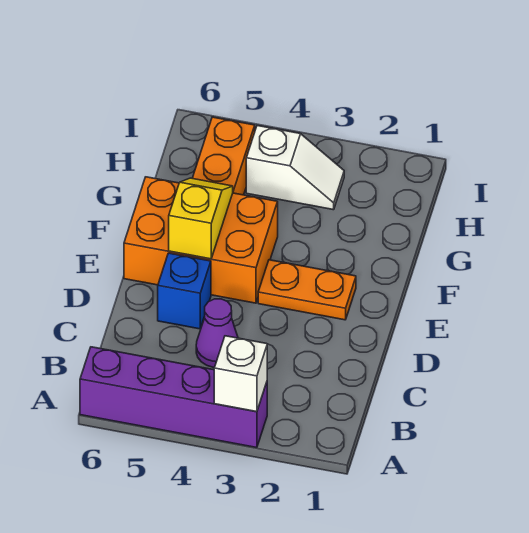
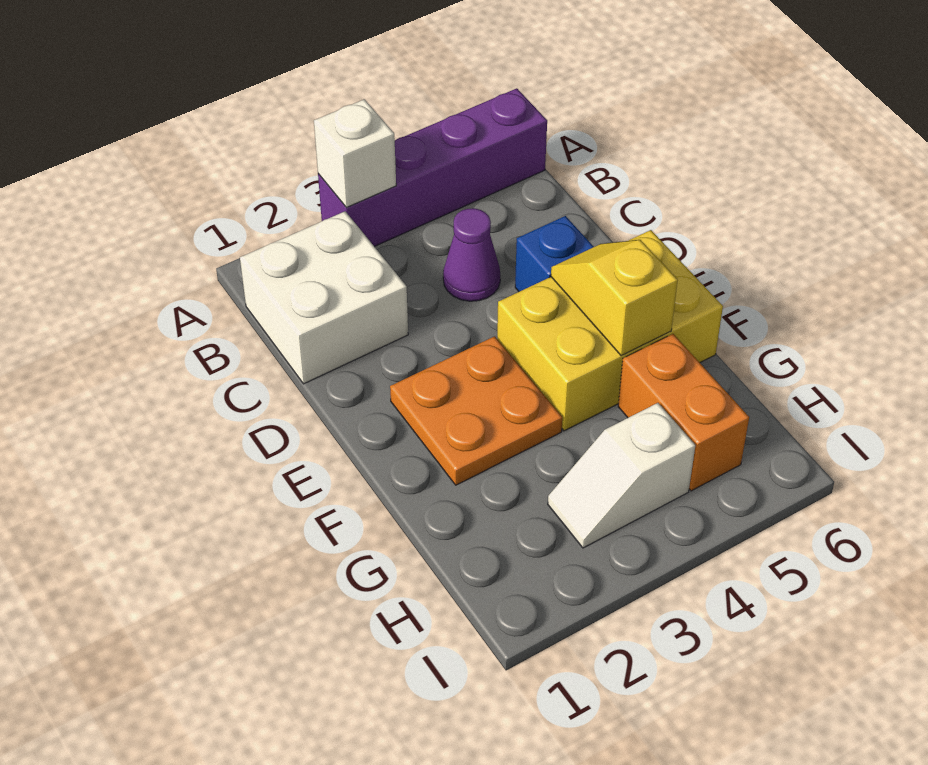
none -> white 2x2 brick [240,211,408,384]
orange 1x2 plate [258,260,356,320] -> orange 2x2 plate [390,336,562,485]
orange 2x3 brick [124,177,278,303] -> yellow 2x3 brick [497,230,723,431]
yellow 1x2 slope [169,178,233,259] -> yellow 1x2 slope turned to [551,240,678,356]

